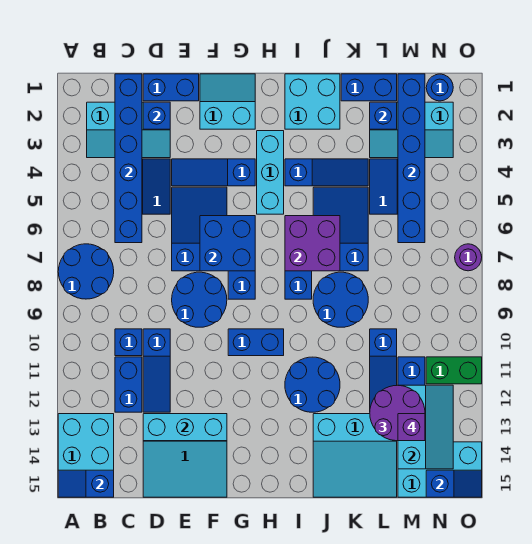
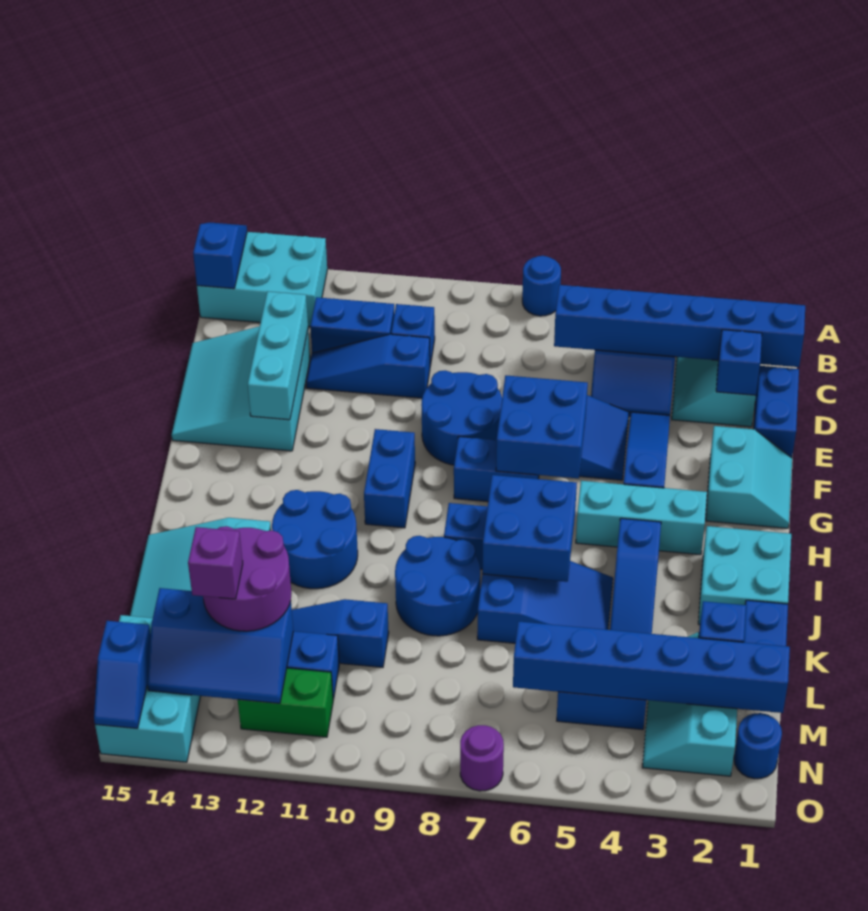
blue 2x2 round brick [58,244,114,299] -> blue 1x1 round brick [522,256,561,316]
purple 2x2 brick [285,216,340,271] -> blue 2x2 brick [482,475,577,582]
cyan 2x3 slope [398,385,453,469] -> blue 2x3 slope [147,588,293,703]
green 1x2 brick [426,357,482,384] -> green 1x2 brick turned to [238,668,333,737]

